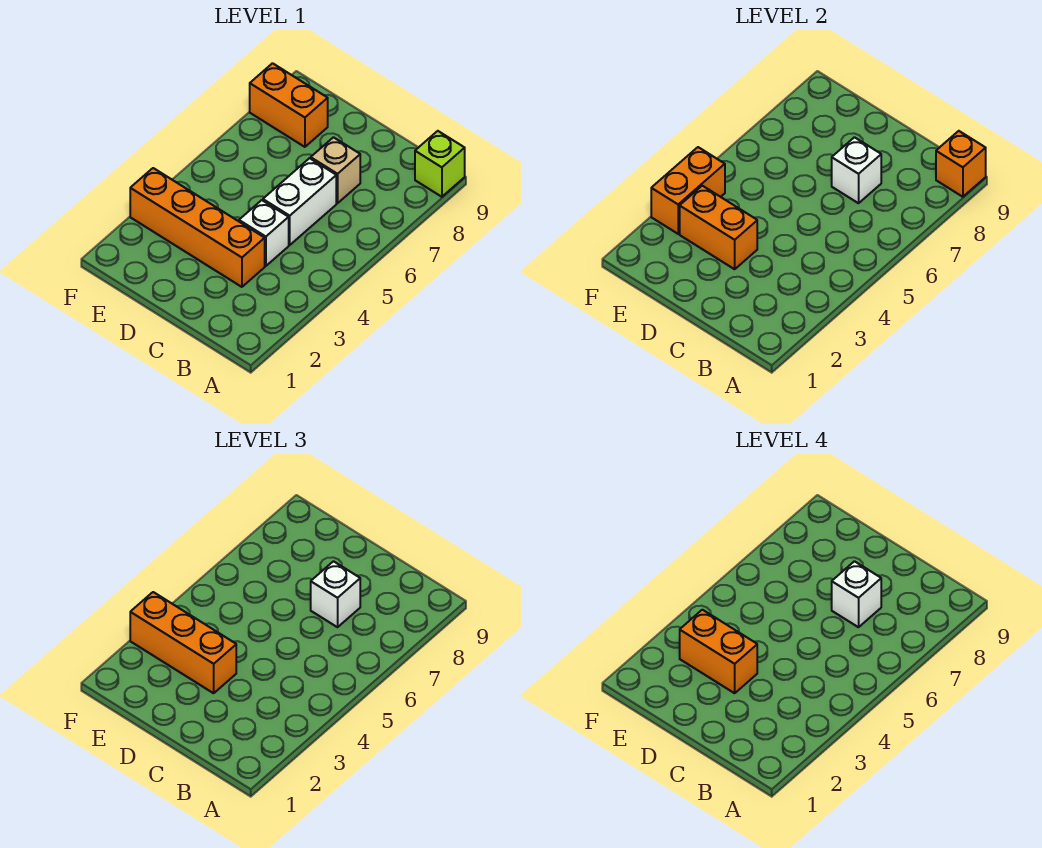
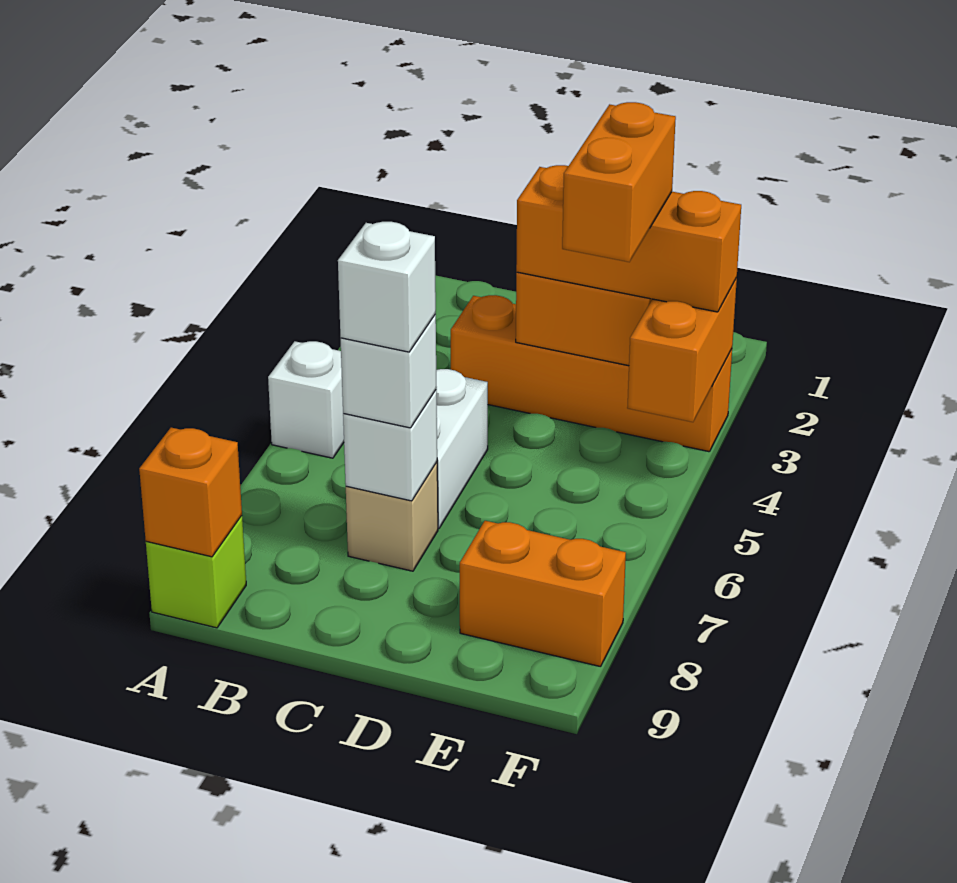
white 1x1 brick [239,200,289,266] -> white 1x1 brick moved to [268,341,344,458]
orange 1x2 brick [680,610,757,693] -> orange 1x2 brick turned to [562,102,676,262]

